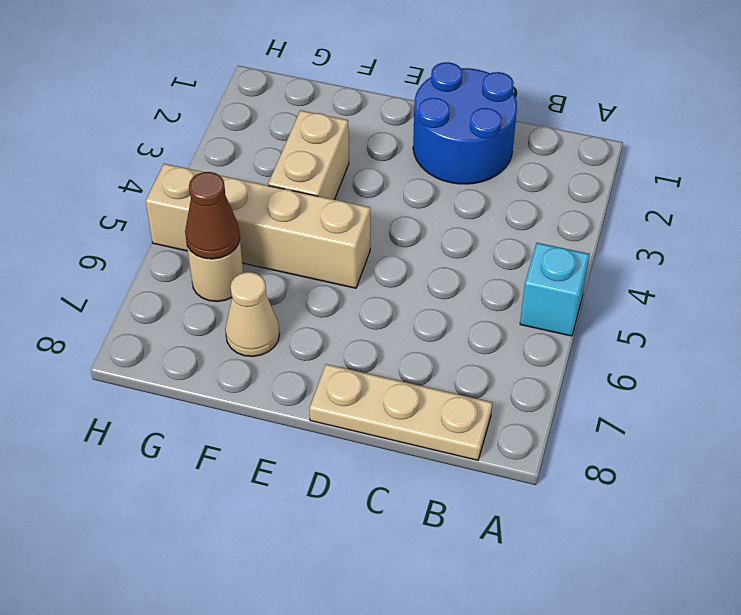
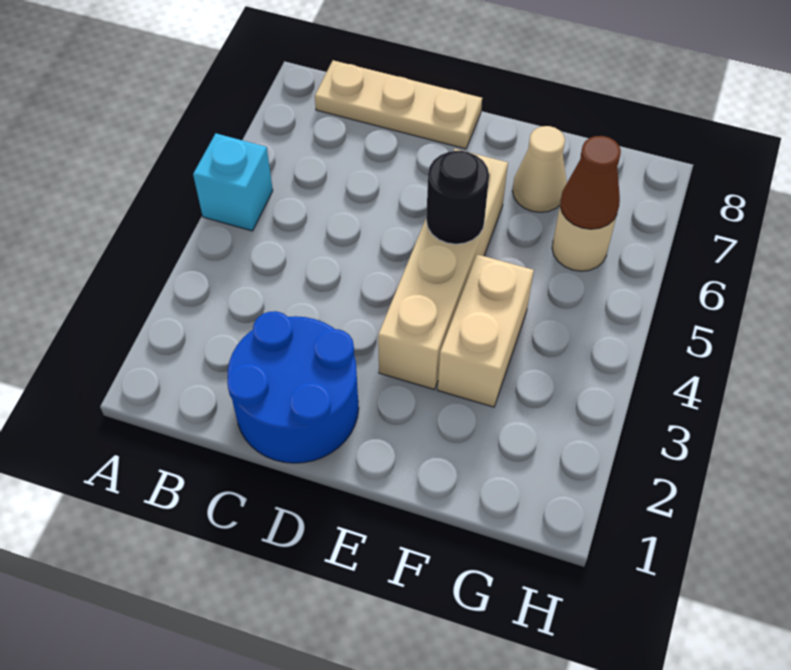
tan 1x4 brick [146,164,370,288] -> tan 1x4 brick turned to [378,149,508,389]
none -> black 1x1 round brick [426,151,489,244]

